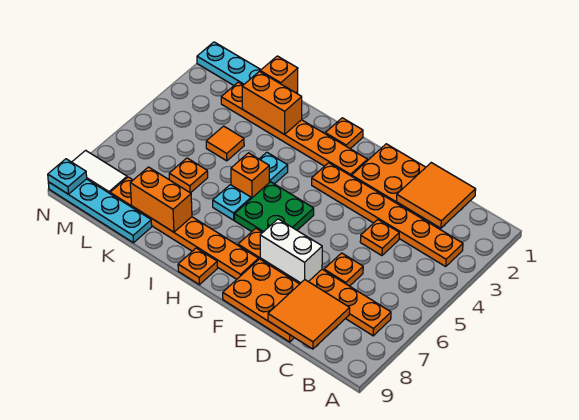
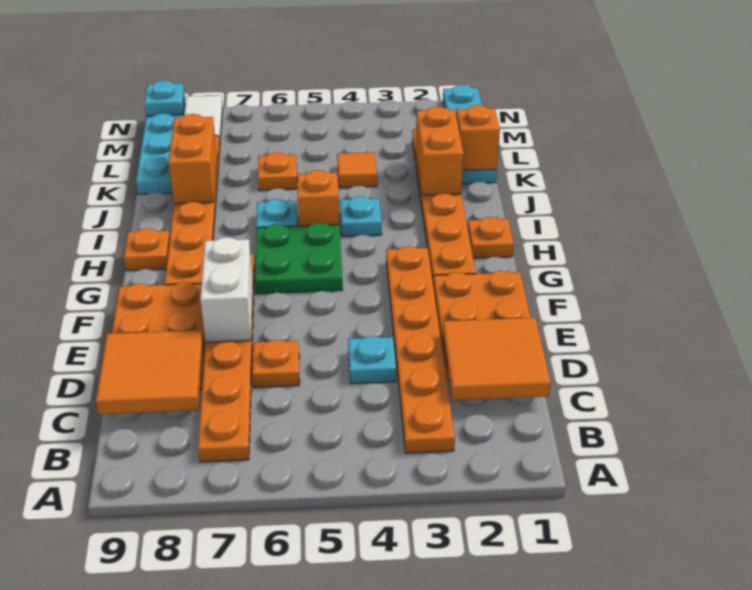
orange 1x1 plate [360,220,399,256] -> cyan 1x1 plate [348,336,396,384]

